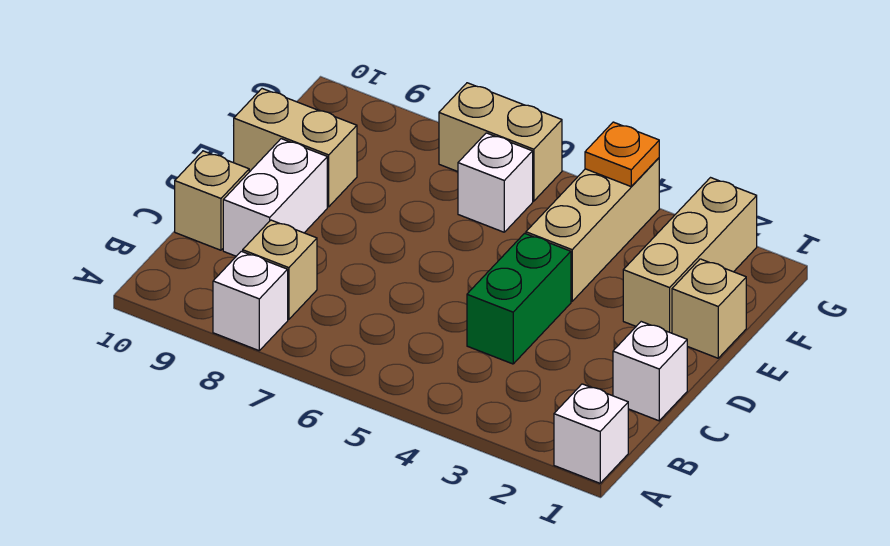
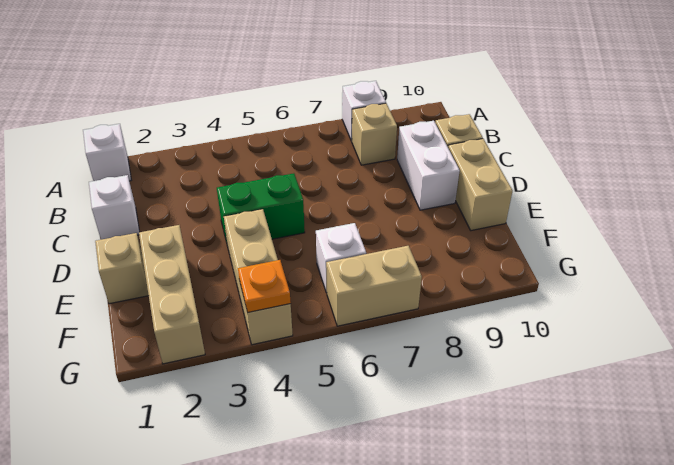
green 1x2 brick [467,233,571,364] -> green 1x2 brick turned to [217,173,305,246]
tan 1x2 brick [234,89,357,207] -> tan 1x2 brick turned to [448,139,512,231]

